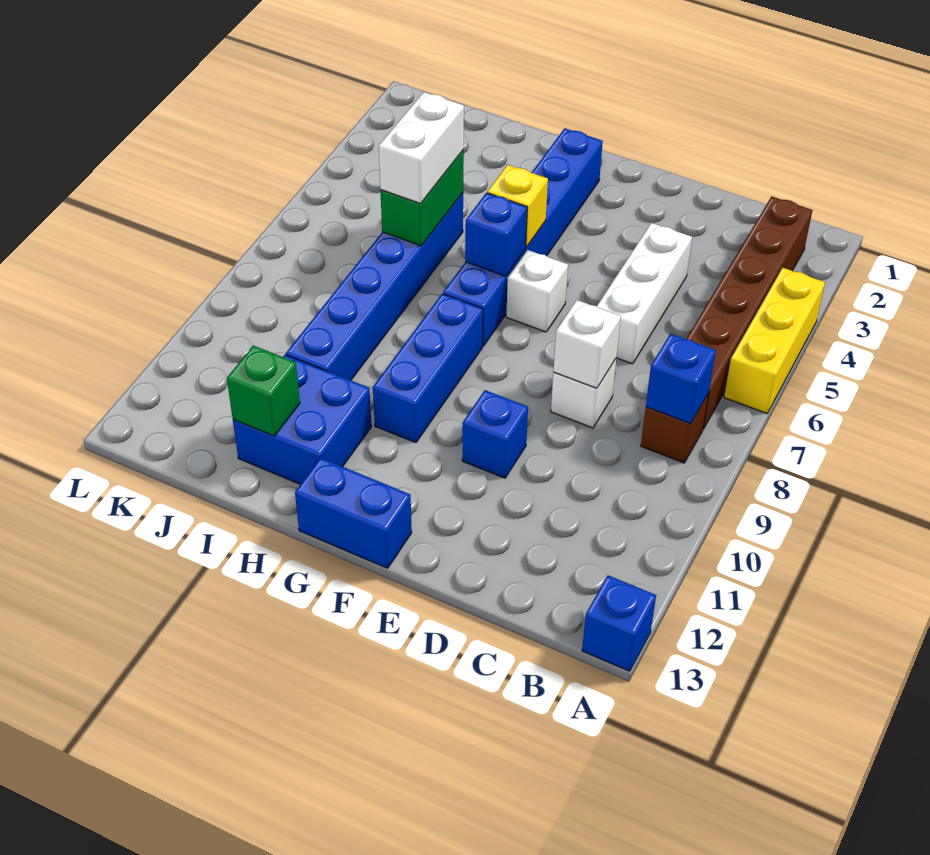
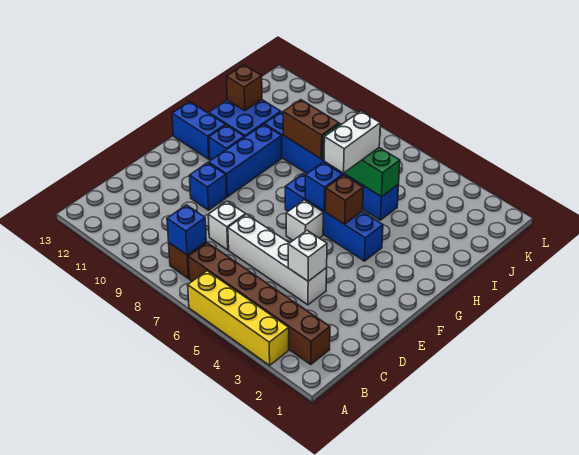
yellow 1x3 brick [724,268,825,413] -> yellow 1x4 brick [188,271,289,365]
blue 1x1 brick [582,575,656,671] -> blue 1x1 brick moved to [209,125,244,161]
white 1x3 brick [597,223,692,364] -> white 1x4 brick [228,214,327,305]
white 1x1 brick [553,300,621,388] -> white 1x1 brick moved to [288,230,327,281]
blue 1x2 brick [295,458,412,568] -> blue 1x2 brick turned to [172,102,226,159]
blue 1x6 brick [443,128,603,346] -> blue 1x4 brick [285,174,383,261]
yellow 1x1 brick [487,165,548,247] -> brown 1x1 brick [325,175,363,224]
blue 1x3 brick [373,294,483,443] -> blue 1x3 brick turned to [209,124,282,197]
green 1x2 brick [380,150,464,246] -> green 1x3 brick [322,124,400,197]
white 1x2 brick [379,92,464,204] -> white 1x2 brick turned to [324,111,380,173]
none -> brown 1x2 brick [283,100,339,159]
green 1x1 brick [227,345,300,436] -> brown 1x1 brick [227,65,262,111]

